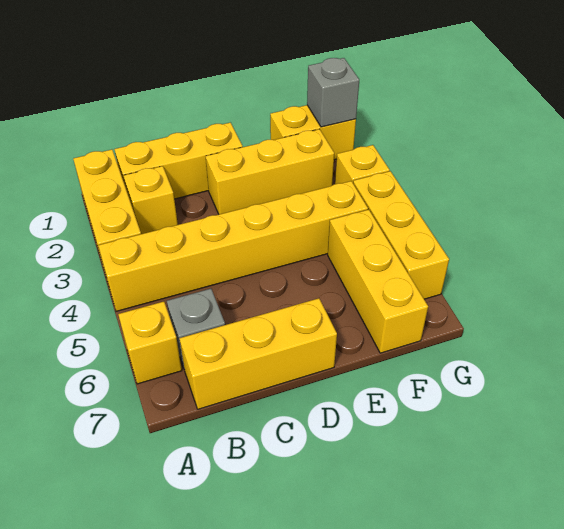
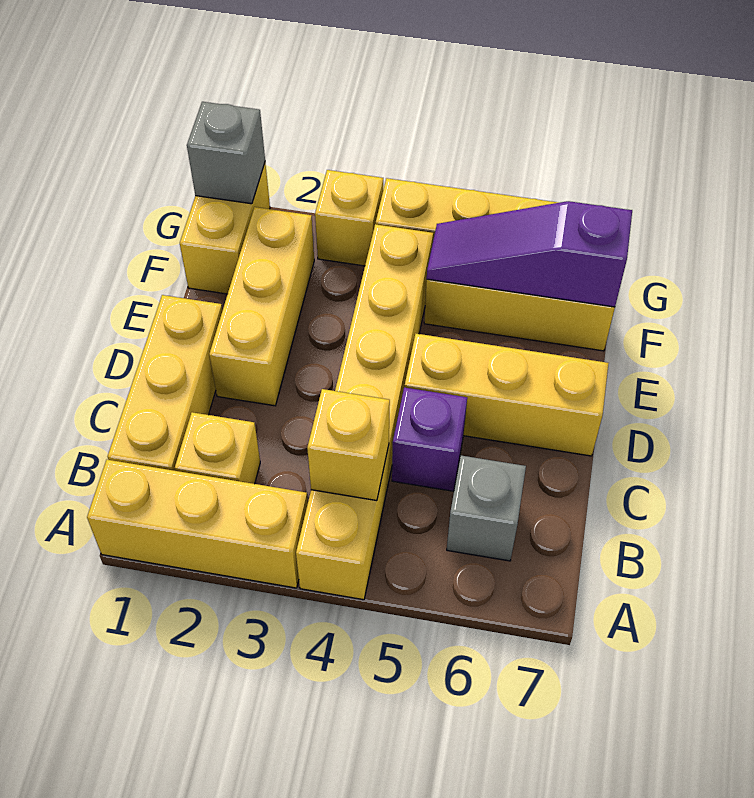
yellow 1x1 brick [118,302,182,384] -> yellow 1x1 brick moved to [307,389,390,501]
yellow 1x3 brick [179,298,337,409] -> yellow 1x3 brick turned to [405,334,609,456]
none -> purple 1x1 brick [392,387,467,491]
none -> purple 1x3 slope [427,201,632,307]

